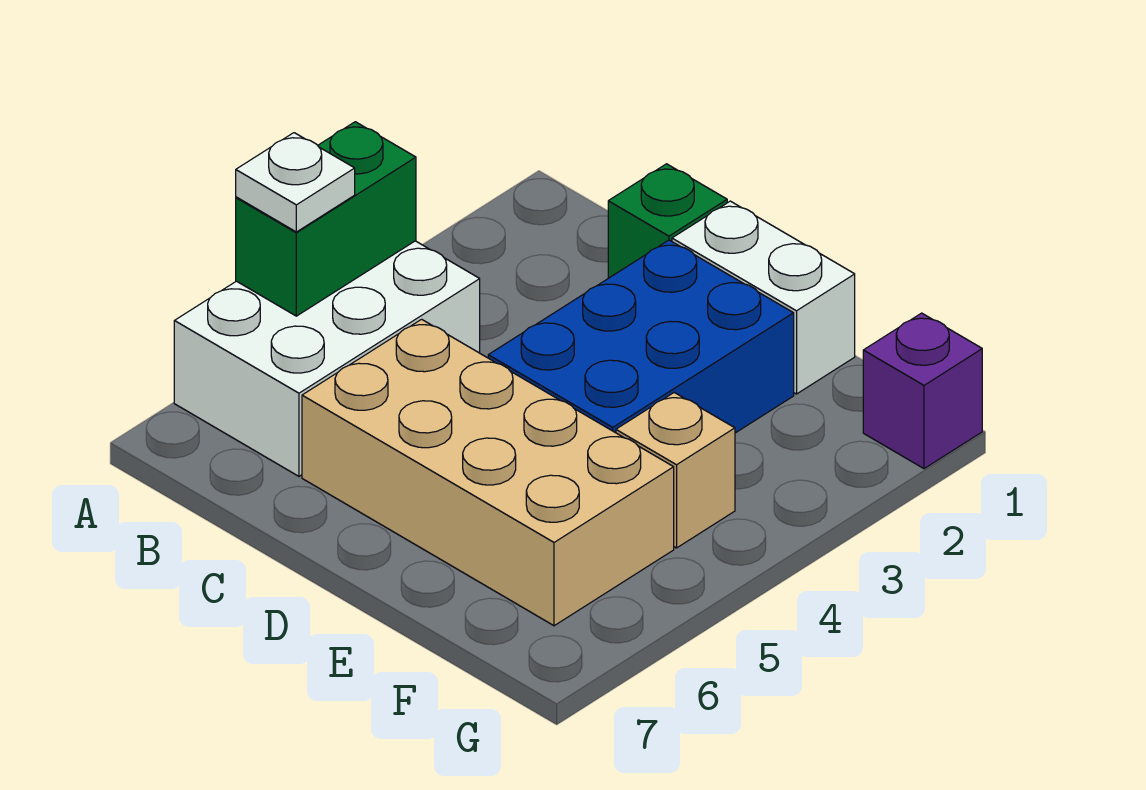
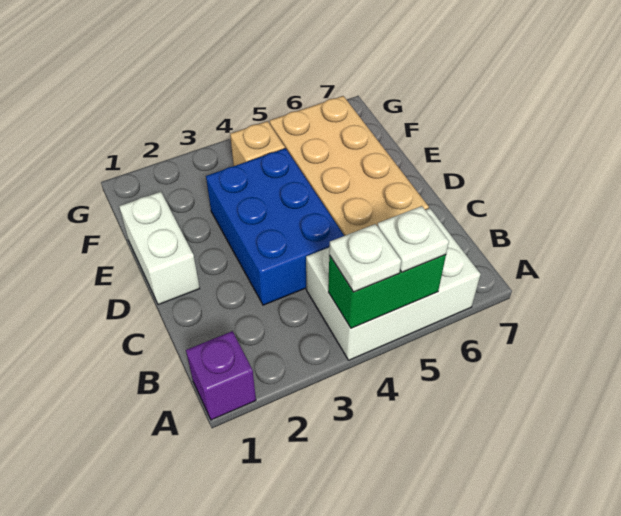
none -> white 1x1 plate [329,224,401,292]
green 1x1 brick [608,164,727,278] -> none
blue 2x3 brick [488,240,794,433] -> blue 2x3 brick turned to [206,148,344,305]
purple 1x1 brick [863,313,982,469] -> purple 1x1 brick moved to [186,331,256,420]

